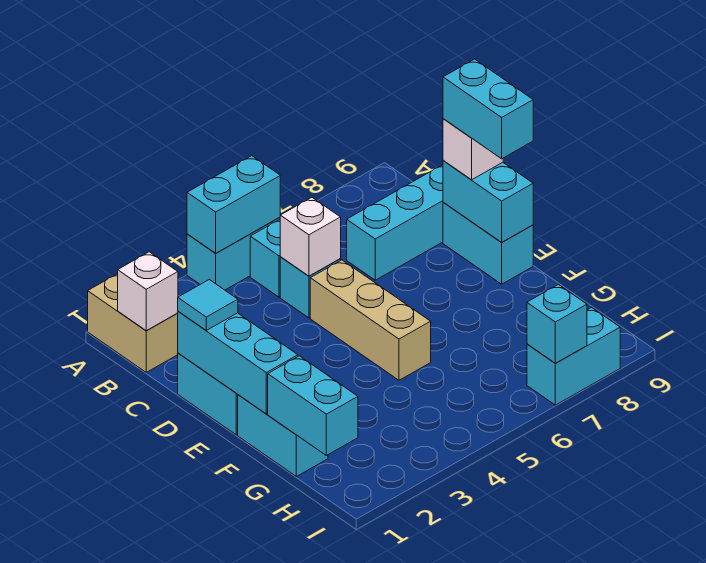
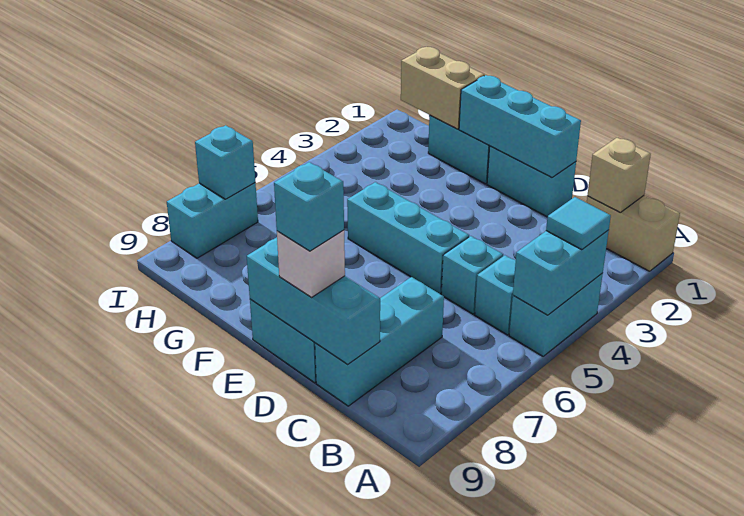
white 1x1 brick [118,252,178,331] -> tan 1x1 brick [587,138,651,213]
white 1x1 brick [280,197,341,276] -> none
cyan 1x1 tile [178,280,238,330] -> cyan 1x1 tile moved to [546,197,611,250]
tan 1x3 brick [310,260,431,380] -> cyan 1x3 brick [347,182,469,294]
cyan 1x2 brick [443,161,533,242] -> cyan 1x3 brick [247,237,380,365]
cyan 1x2 brick [443,59,533,159] -> cyan 1x1 brick [274,162,344,251]
cyan 1x2 brick [268,356,358,455] -> tan 1x2 brick [401,47,484,129]

